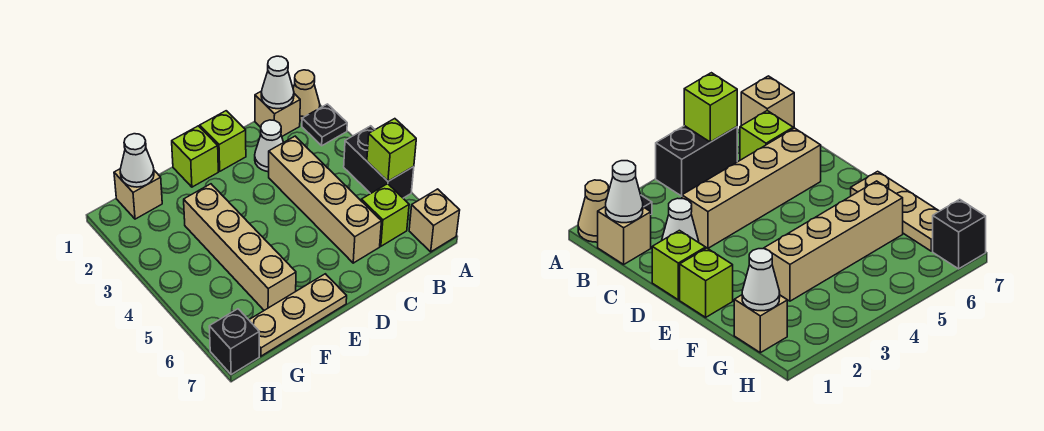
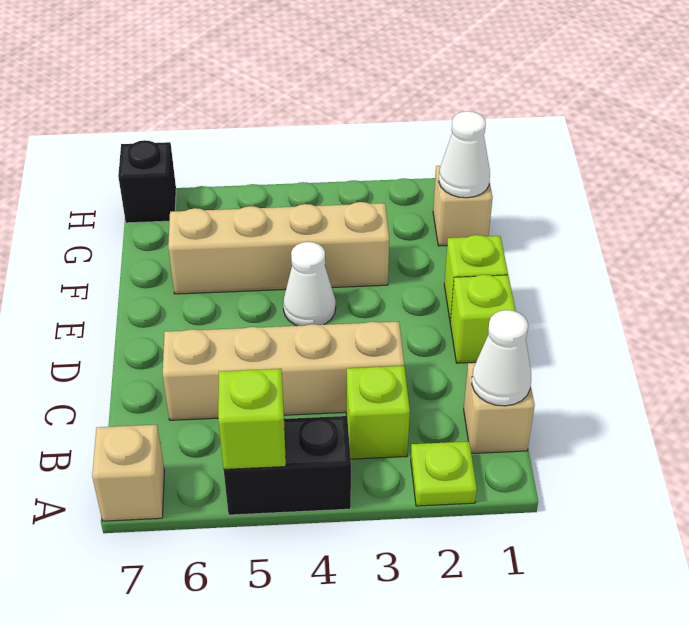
tan 1x1 cone [293,70,320,121] -> none
black 1x1 plate [302,104,347,146] -> lime 1x1 plate [411,441,477,506]
lime 1x1 brick [361,184,409,246] -> lime 1x1 brick moved to [346,366,410,459]
white 1x1 cone [255,120,283,172] -> white 1x1 cone moved to [283,242,336,326]
tan 1x3 plate [249,274,347,356] -> none

